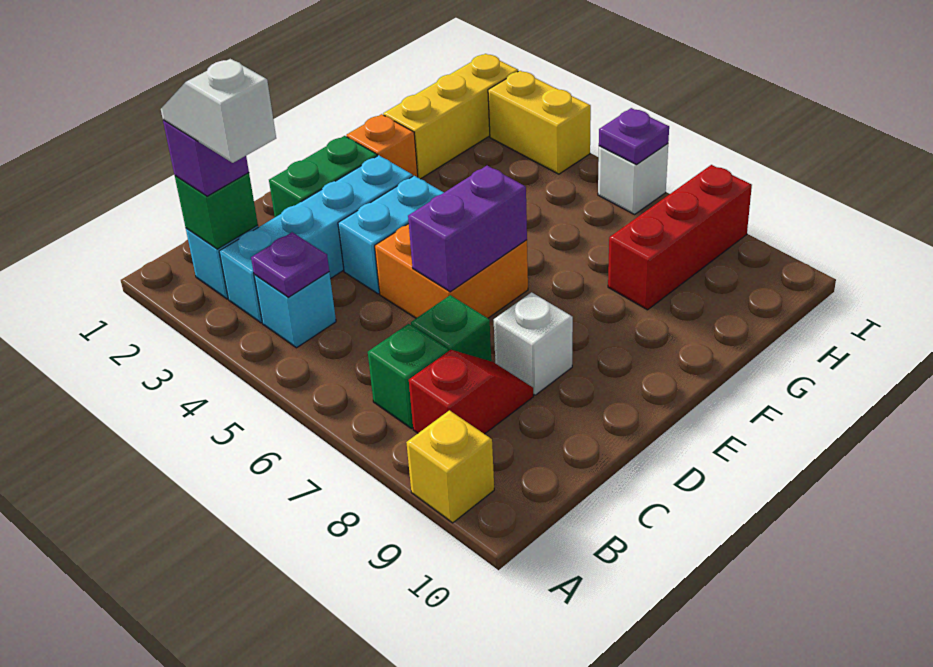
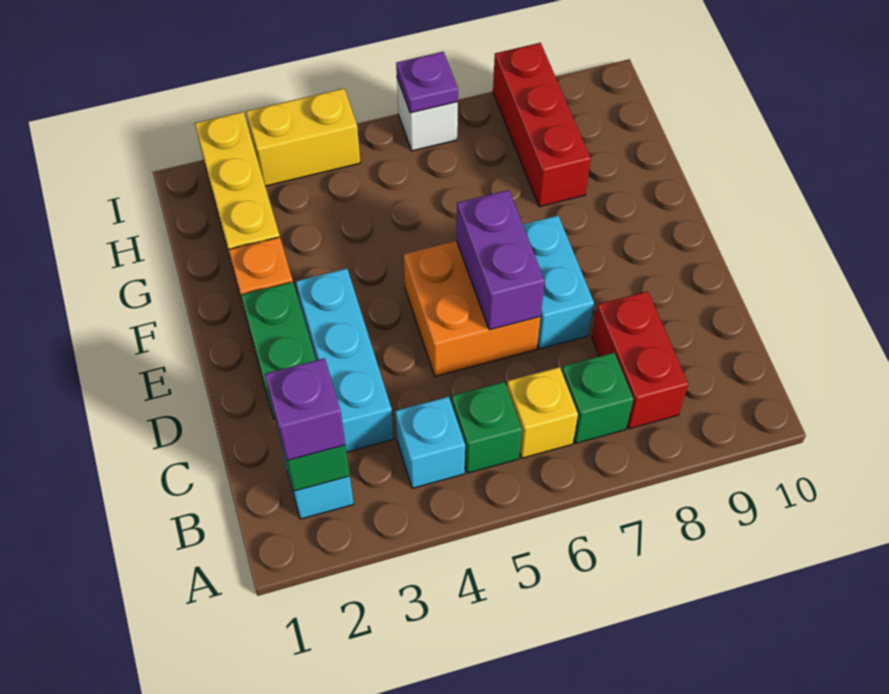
yellow 1x1 brick [406,410,494,523] -> yellow 1x1 brick moved to [507,367,578,458]
white 1x2 slope [161,59,276,163] -> none
cyan 1x4 brick [219,155,413,323] -> cyan 1x3 brick [296,268,394,452]
purple 1x1 plate [251,232,329,297] -> none
red 1x2 slope [409,350,533,434] -> red 1x2 brick [592,291,688,429]
green 1x1 brick [411,295,491,361] -> green 1x1 brick moved to [452,382,522,473]
cyan 1x2 brick [338,176,444,294] -> cyan 1x2 brick moved to [523,216,594,349]
white 1x1 brick [494,292,573,395] -> none

